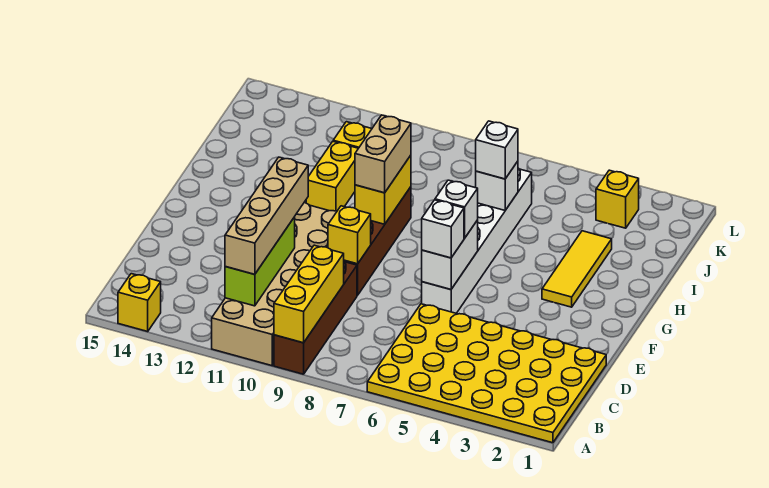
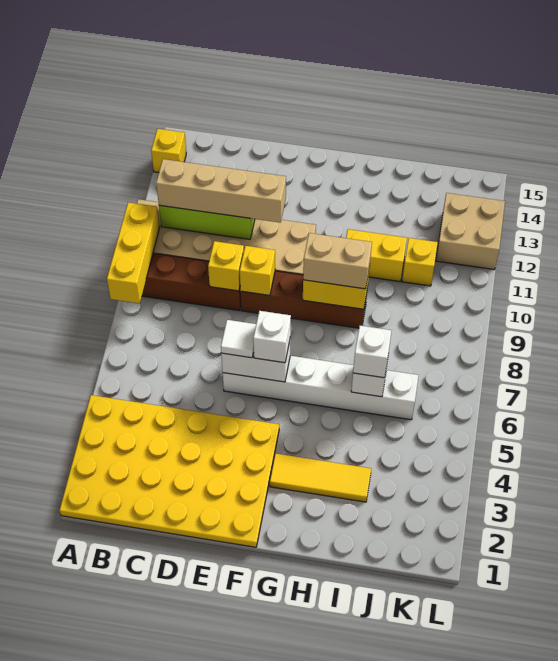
yellow 4x6 plate [367,304,606,443] -> yellow 4x6 plate turned to [59,395,279,547]
yellow 1x3 brick [274,245,344,343] -> yellow 1x3 brick turned to [107,202,160,304]
white 1x1 brick [422,200,464,258] -> white 1x1 tile [221,320,256,358]
yellow 1x1 brick [596,170,639,228] -> yellow 1x1 brick moved to [208,241,244,291]
none -> tan 2x2 brick [436,193,505,270]

